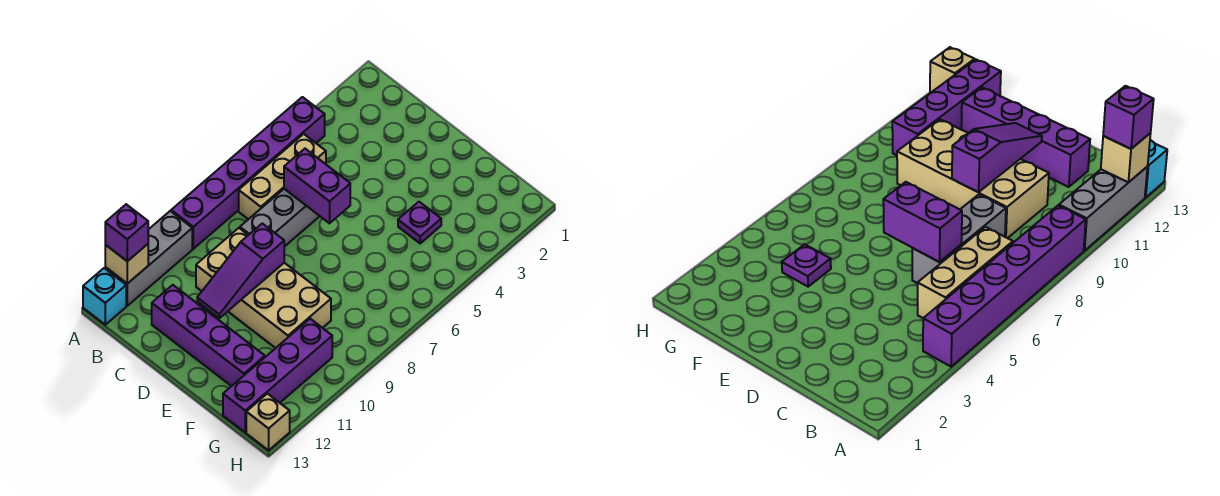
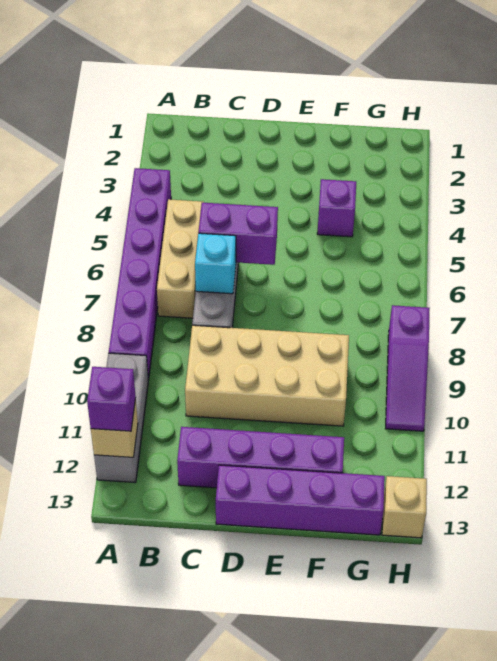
cyan 1x1 brick [83,268,126,325] -> cyan 1x1 brick moved to [195,233,236,294]
purple 1x3 slope [197,224,284,318] -> purple 1x3 slope moved to [386,305,430,431]
purple 1x1 plate [398,202,441,243] -> purple 1x1 brick [317,179,356,237]
purple 1x4 brick [223,319,332,432] -> purple 1x4 brick turned to [216,465,385,535]

